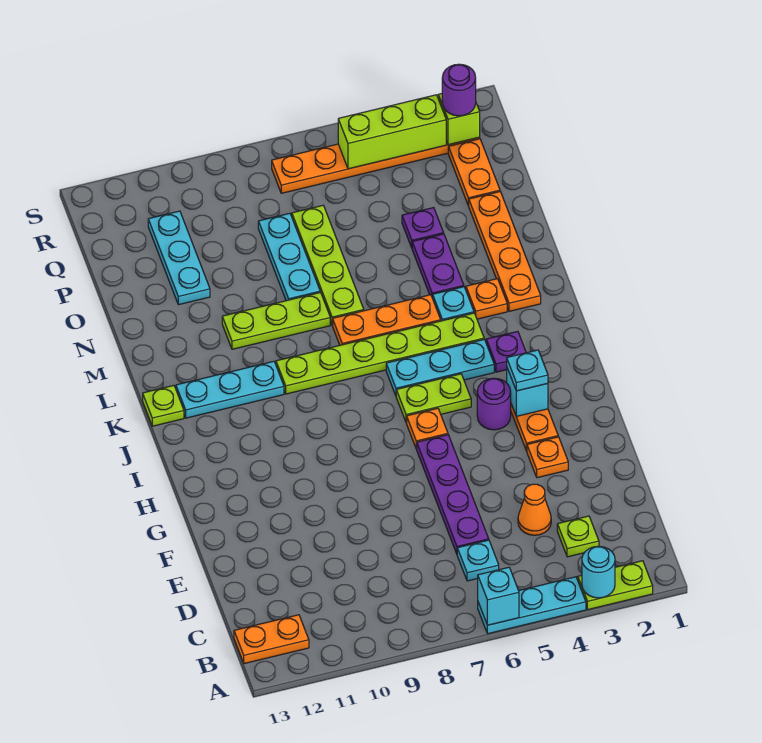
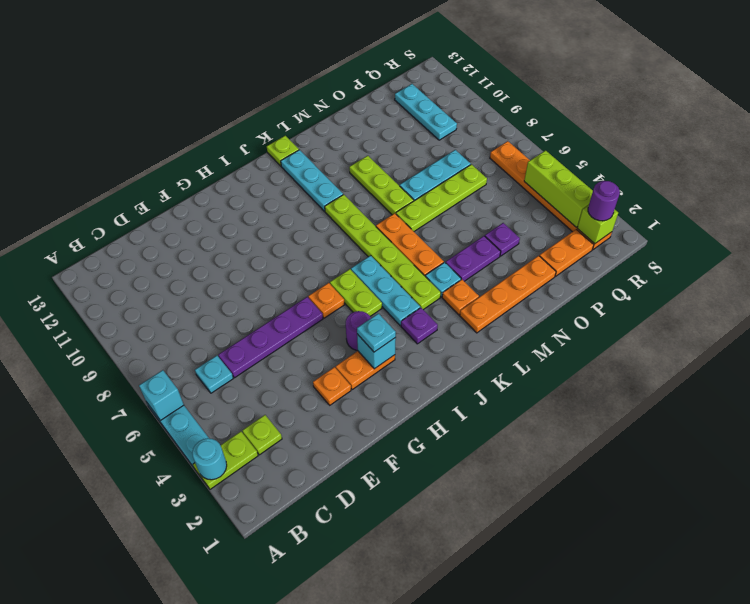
lime 1x2 plate [578,561,653,609] -> lime 1x2 plate turned to [193,431,258,489]
orange 1x2 plate [234,615,309,664] -> none
orange 1x1 cone [518,484,551,535] -> none
cyan 1x3 plate [148,211,210,305] -> cyan 1x3 plate turned to [395,84,457,140]

